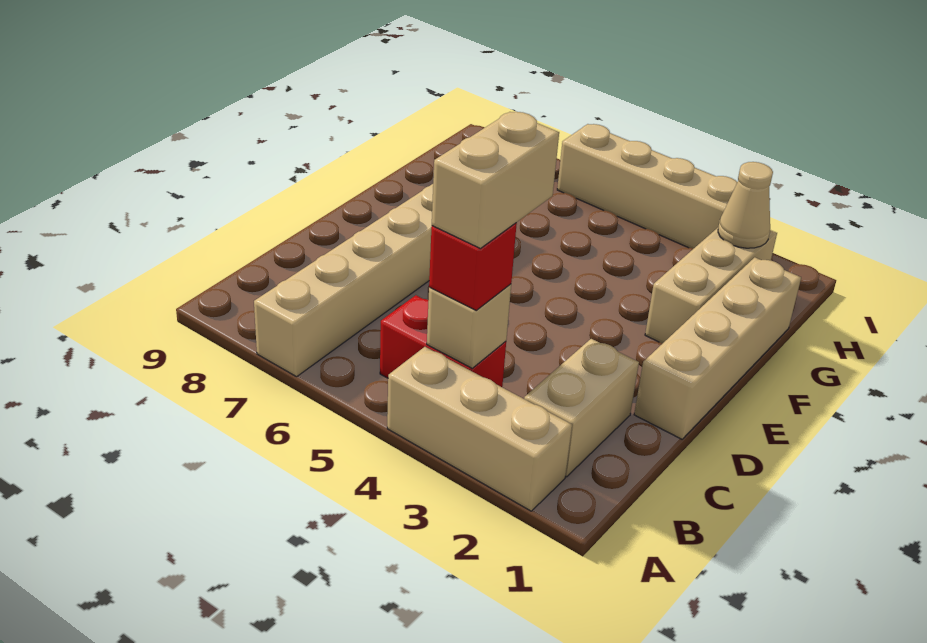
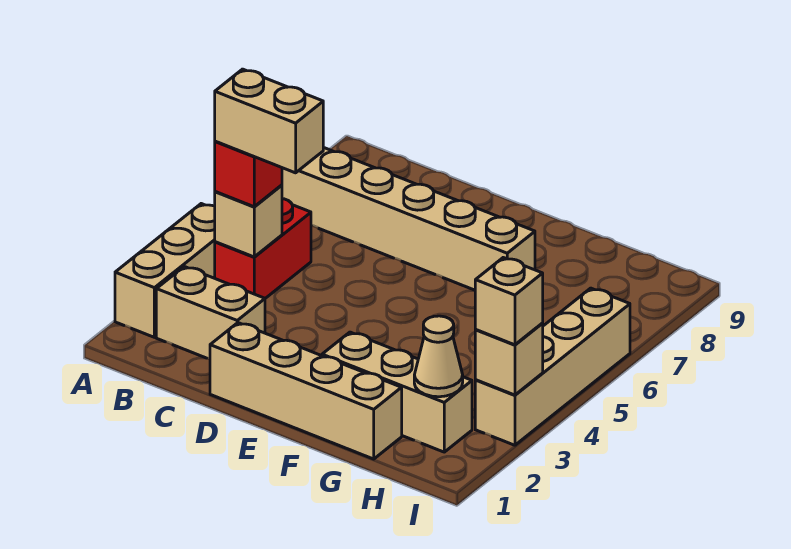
none -> tan 1x1 brick [475,324,543,395]
none -> tan 1x1 brick [475,258,543,345]

